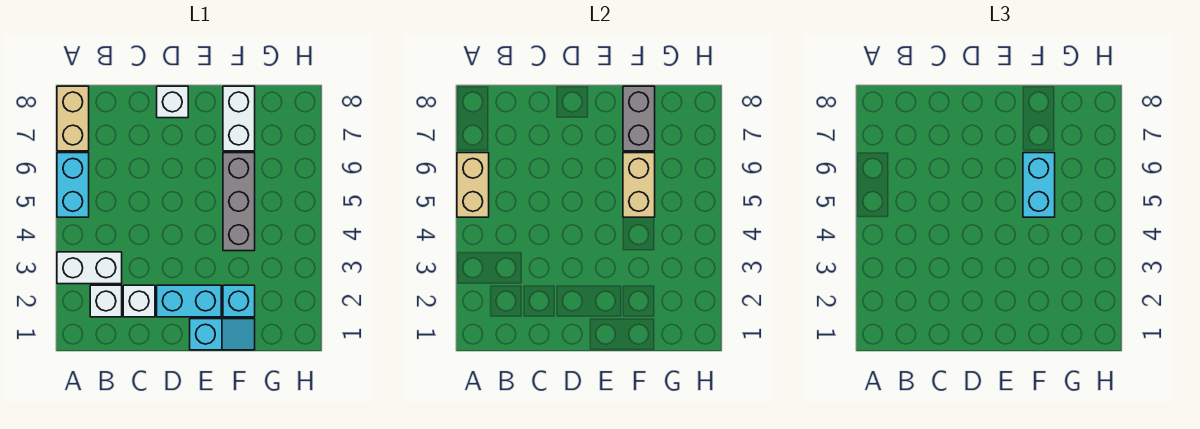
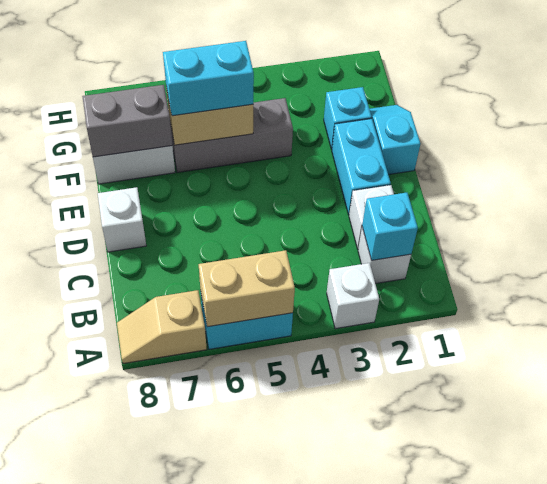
white 1x2 brick [57,252,122,284] -> white 1x1 brick [327,263,379,329]
tan 1x2 brick [57,86,89,151] -> tan 1x2 slope [117,290,207,364]
none -> cyan 1x1 brick [362,193,418,260]

